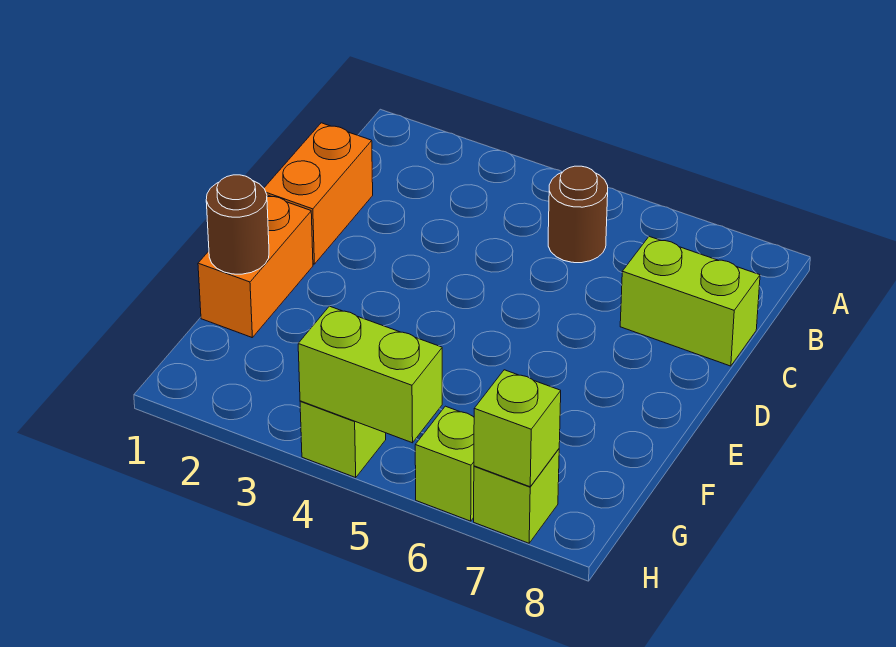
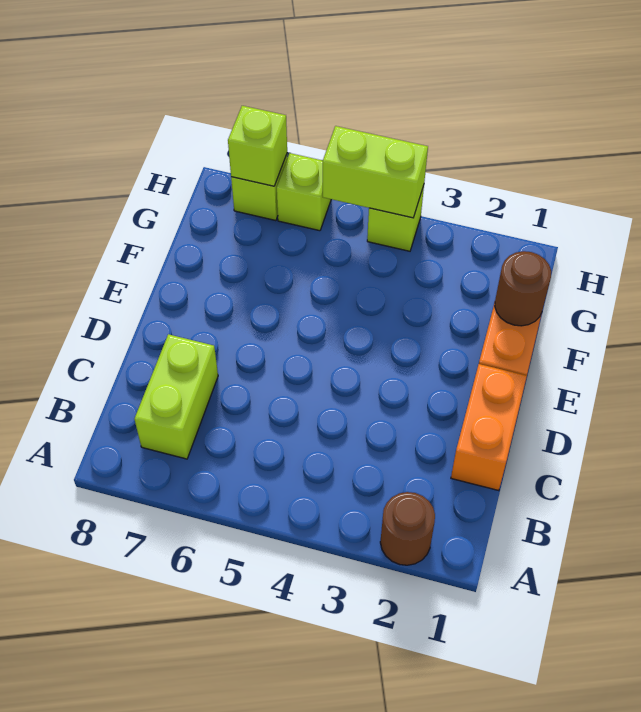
brown 1x1 round brick [548,166,608,263] -> brown 1x1 round brick moved to [380,492,435,565]
lime 1x2 brick [620,236,760,366] -> lime 1x2 brick turned to [134,334,218,459]

